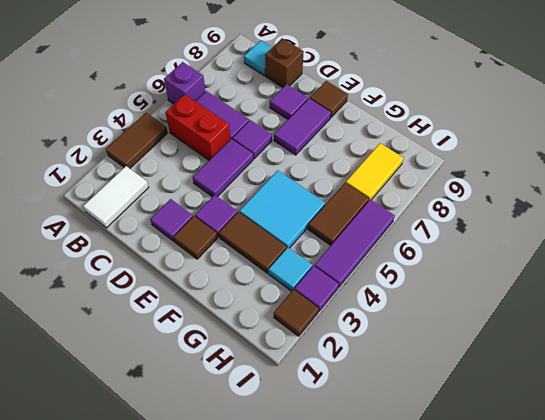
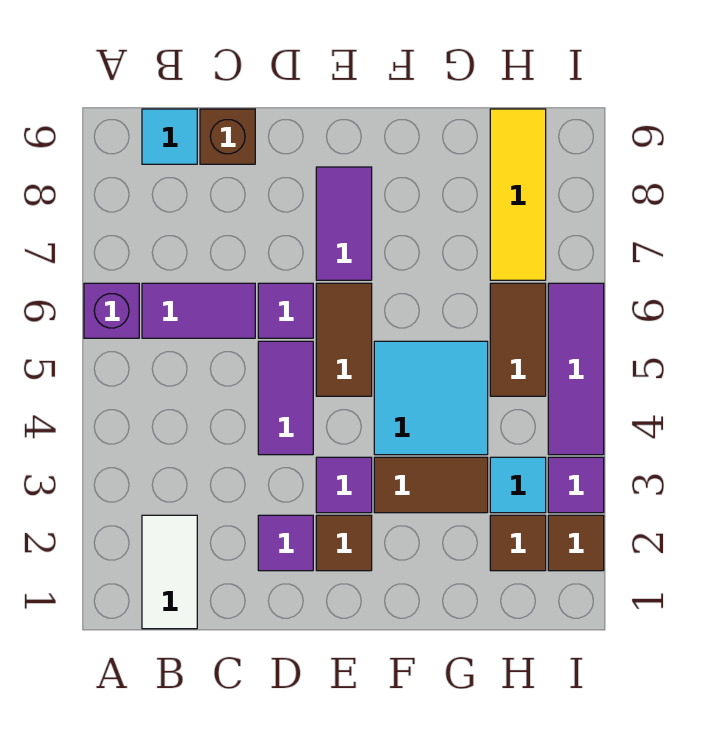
brown 1x2 tile [106,113,168,168] -> brown 1x2 tile moved to [316,283,372,396]
red 1x2 brick [165,94,230,160] -> none
purple 1x1 tile [270,84,308,119] -> none
brown 1x1 tile [310,81,348,118] -> brown 1x1 tile moved to [490,515,546,571]
yellow 1x2 tile [346,143,404,200] -> yellow 1x3 tile [490,109,546,280]

